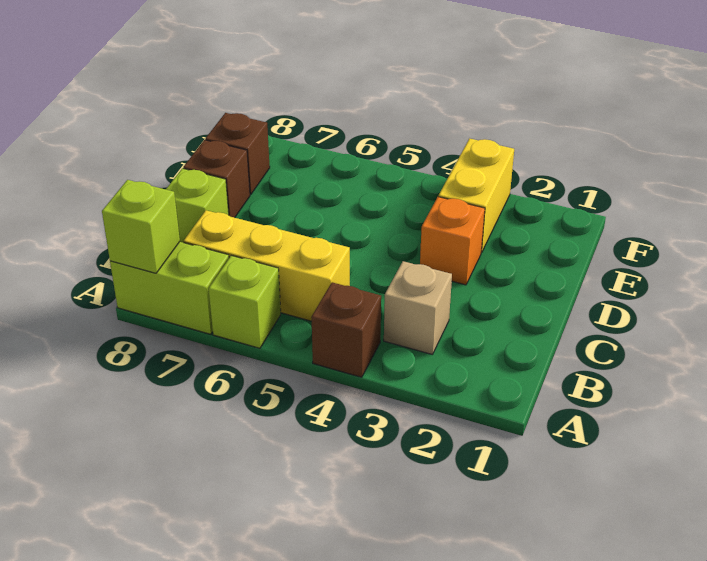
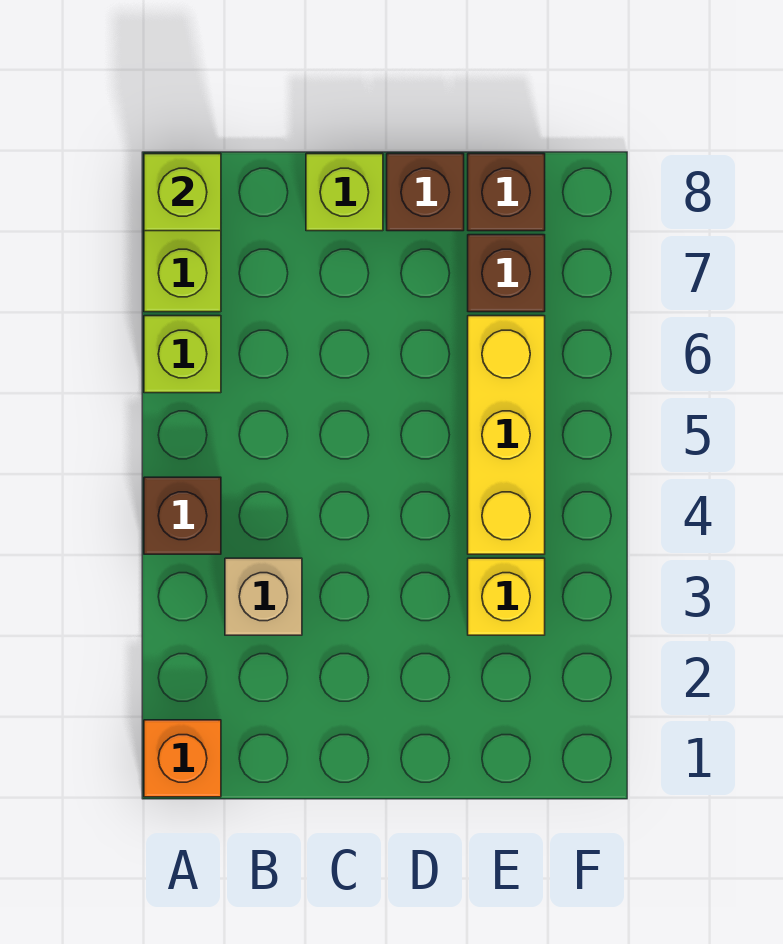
yellow 1x3 brick [183,210,350,321] -> yellow 1x3 brick moved to [468,316,545,554]
orange 1x1 brick [420,197,485,285] -> orange 1x1 brick moved to [144,720,221,797]
yellow 1x2 brick [439,138,514,252] -> yellow 1x1 brick [468,558,545,635]
none -> brown 1x1 brick [468,235,545,312]

